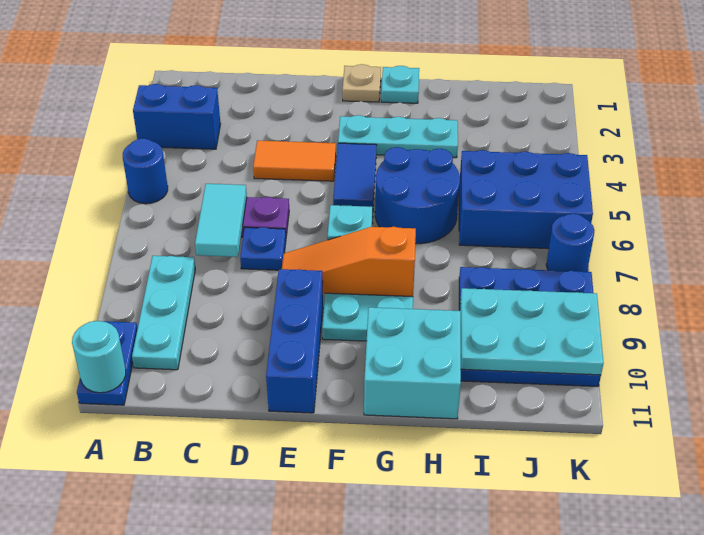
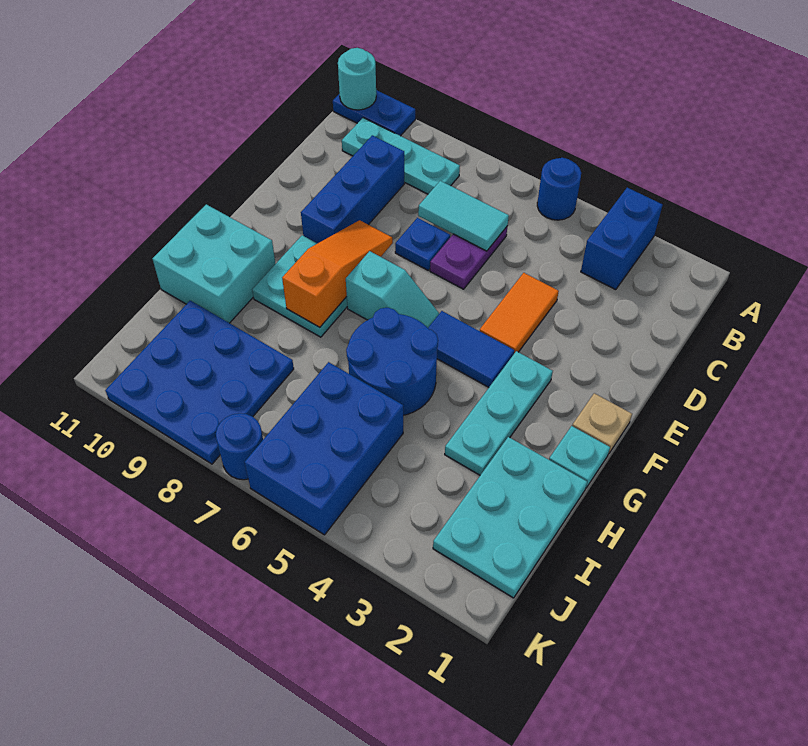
blue 1x3 brick [266,269,323,413] -> blue 1x3 brick turned to [301,135,404,244]
cyan 2x3 plate [460,288,604,375] -> cyan 2x3 plate moved to [433,437,587,598]

